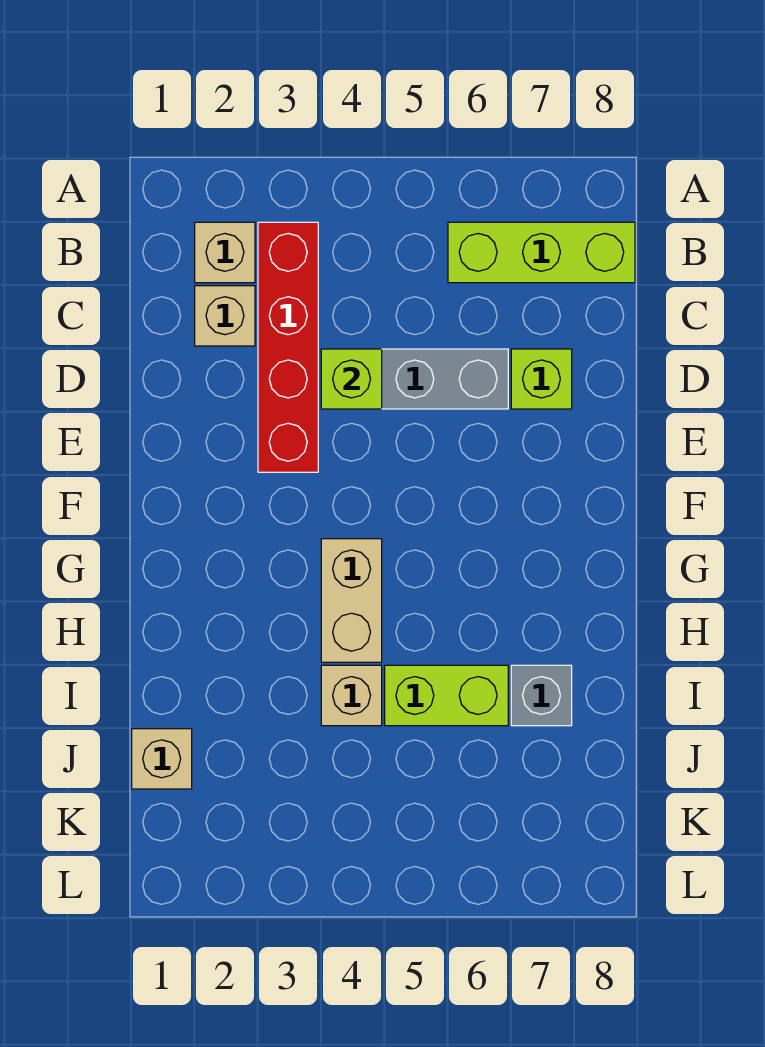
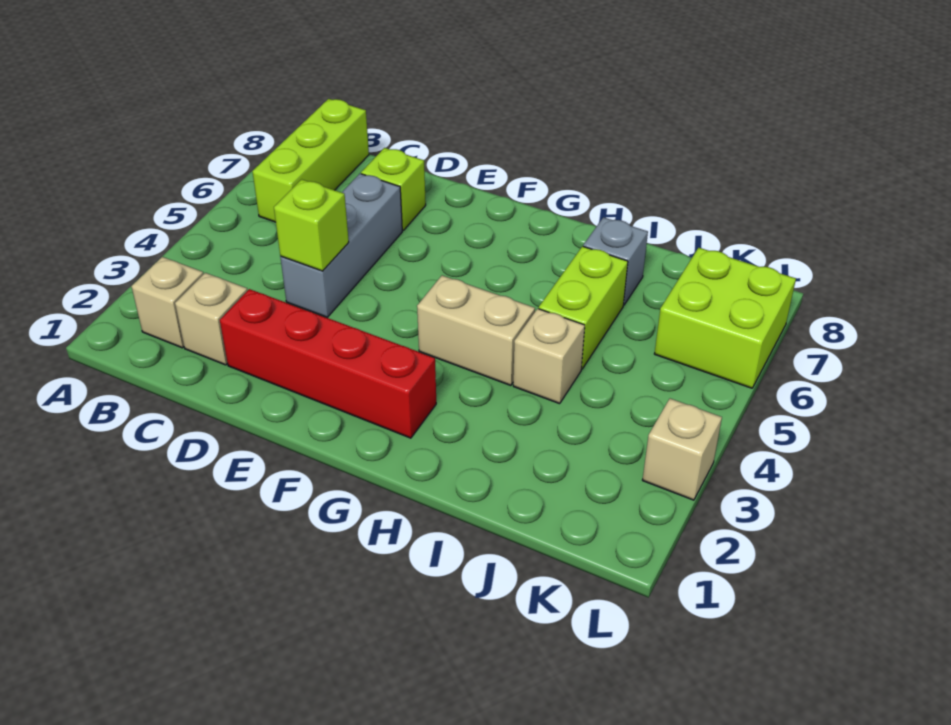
red 1x4 brick [258,222,318,472] -> red 1x4 brick moved to [220,289,436,438]
tan 1x1 brick [132,729,192,789] -> tan 1x1 brick moved to [643,398,722,500]
none -> lime 2x2 brick [654,248,796,388]

